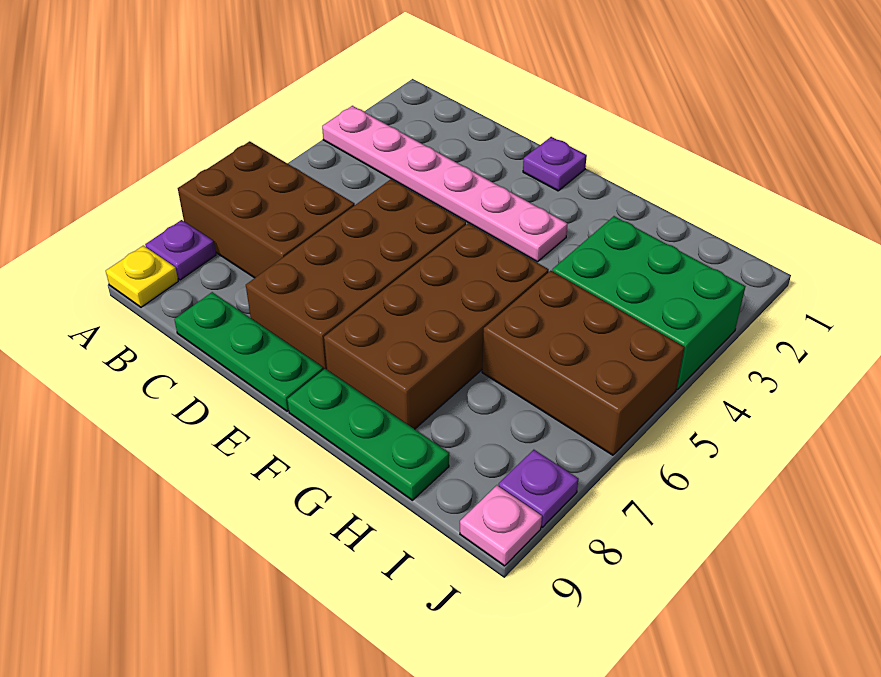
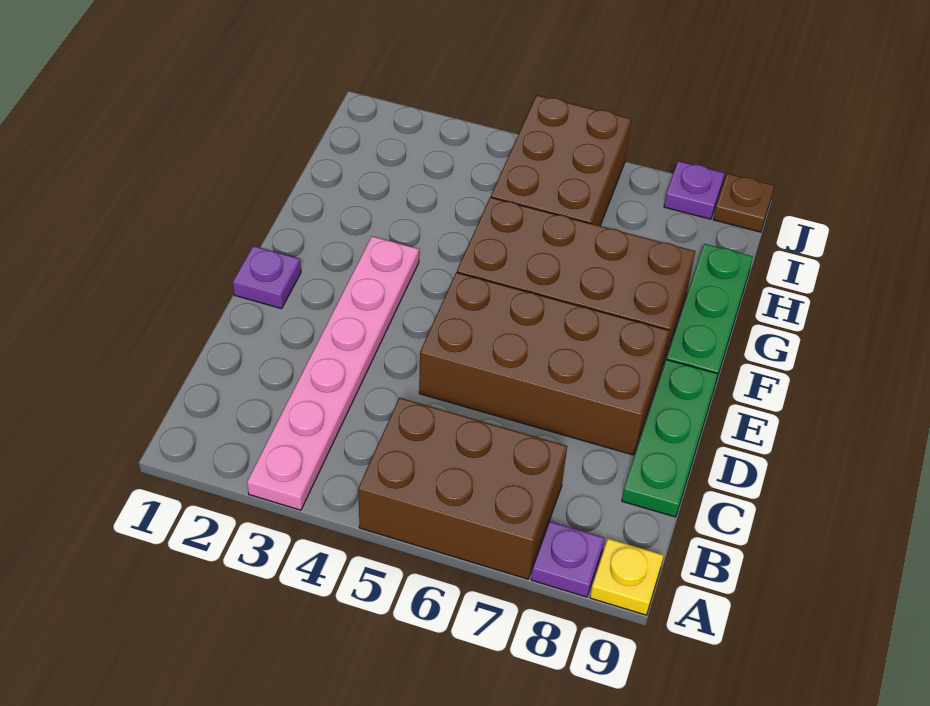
brown 2x3 brick [178,141,355,278] -> brown 2x3 brick turned to [358,398,567,579]
green 2x3 brick [552,216,745,389] -> none
pink 1x1 plate [460,485,542,566] -> brown 1x1 plate [713,174,774,232]

